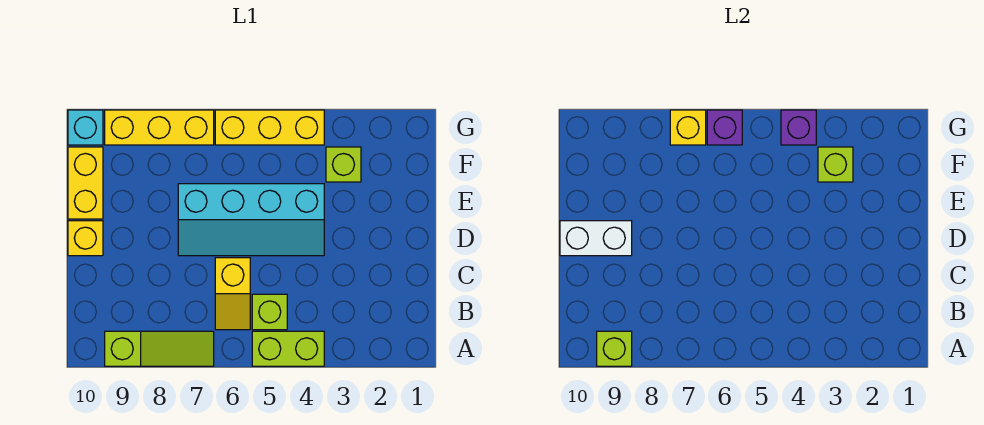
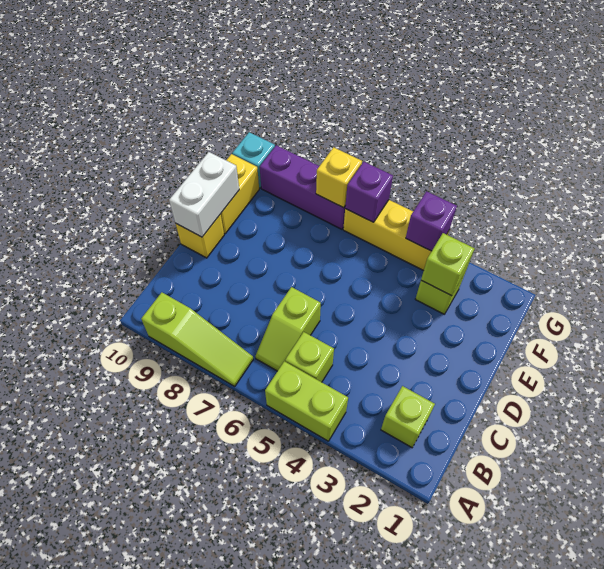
lime 1x1 brick [597,331,632,366] -> lime 1x1 brick moved to [381,386,435,448]
yellow 1x2 slope [215,258,250,330] -> lime 1x2 slope [255,287,321,371]
cyan 2x4 slope [178,184,324,256] -> none
white 1x2 brick [560,221,632,256] -> white 1x2 brick turned to [169,152,239,237]
yellow 1x3 brick [105,110,214,145] -> purple 1x3 brick [260,145,345,229]

